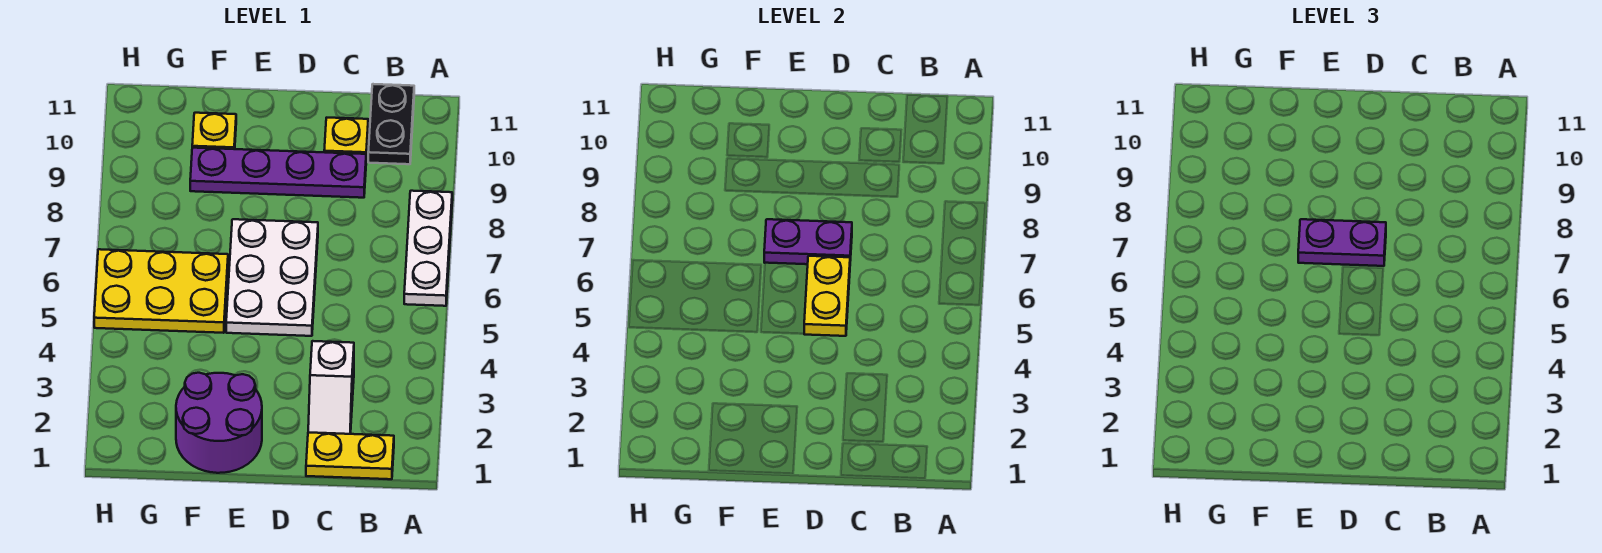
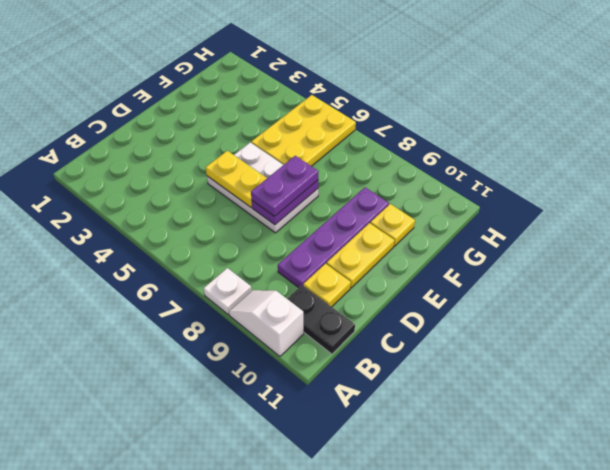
white 1x3 plate [404,191,452,306] -> white 1x1 plate [204,268,251,315]
yellow 1x2 plate [306,433,394,479] -> yellow 1x2 plate moved to [327,223,394,288]
white 1x2 slope [308,341,354,434] -> white 1x2 slope moved to [229,290,304,356]
purple 2x2 round brick [176,373,262,473] -> none

